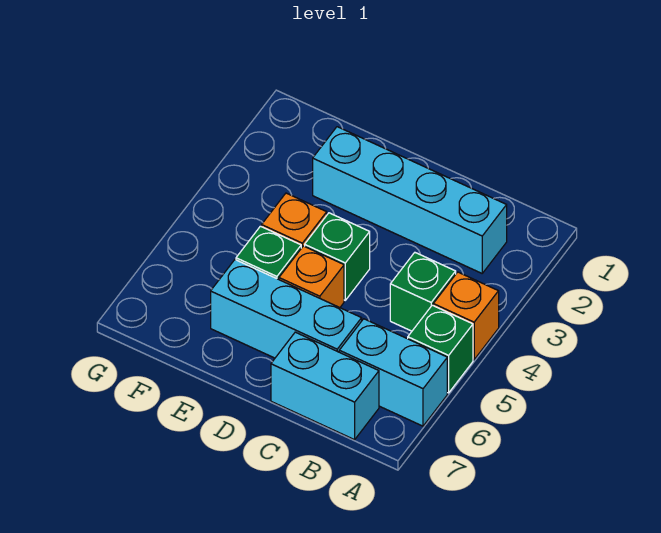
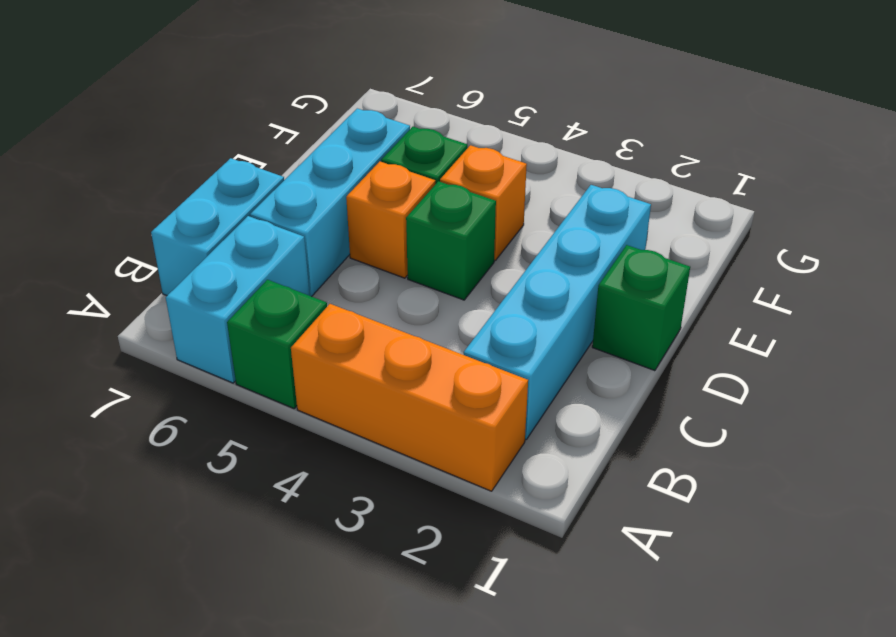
orange 1x1 brick [433,272,499,360] -> orange 1x3 brick [291,304,528,491]
green 1x1 brick [390,253,456,331] -> green 1x1 brick moved to [592,245,690,371]

